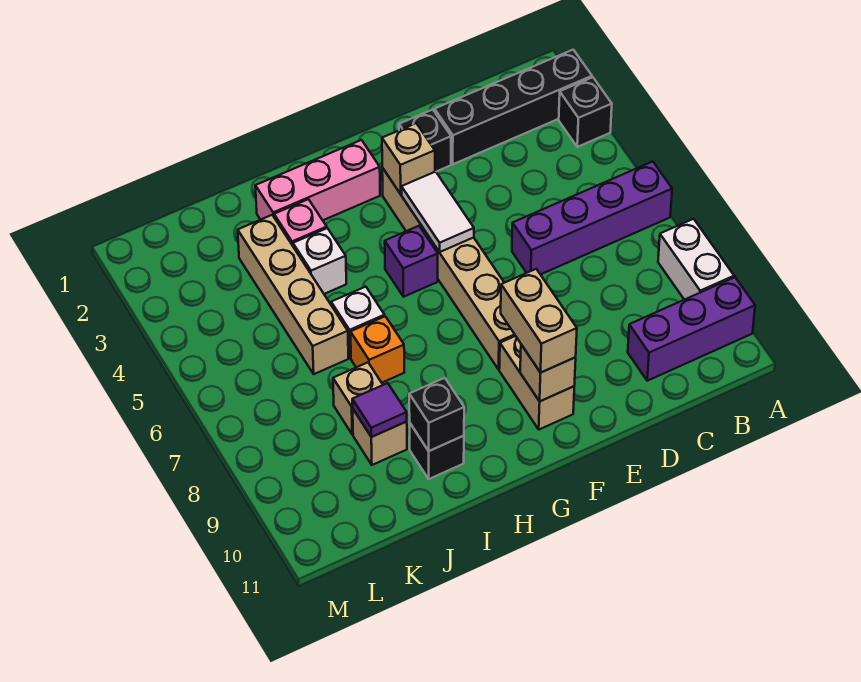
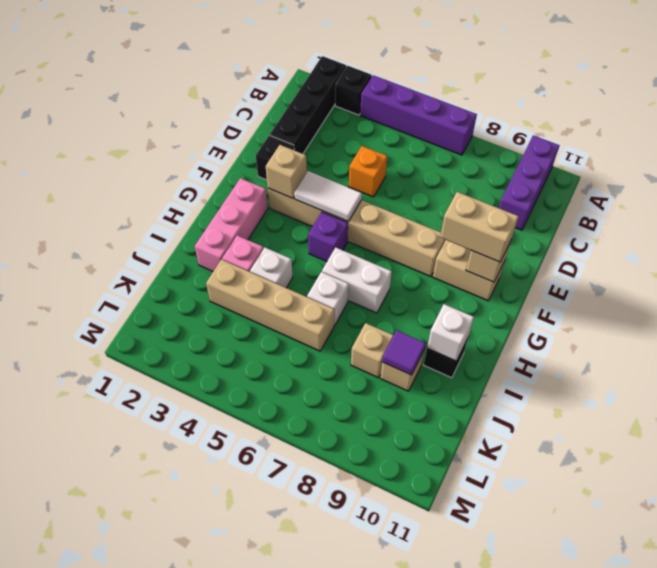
purple 1x4 brick [512,162,672,274] -> purple 1x4 brick turned to [360,75,477,155]
white 1x2 brick [658,219,734,300] -> white 1x2 brick moved to [322,247,392,313]
orange 1x1 brick [351,316,404,383] -> orange 1x1 brick moved to [349,146,387,197]
black 1x1 brick [409,378,464,451] -> white 1x1 brick [427,304,474,361]

